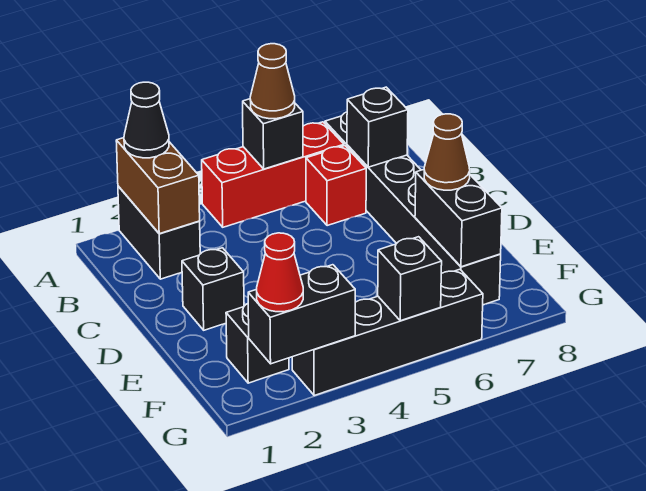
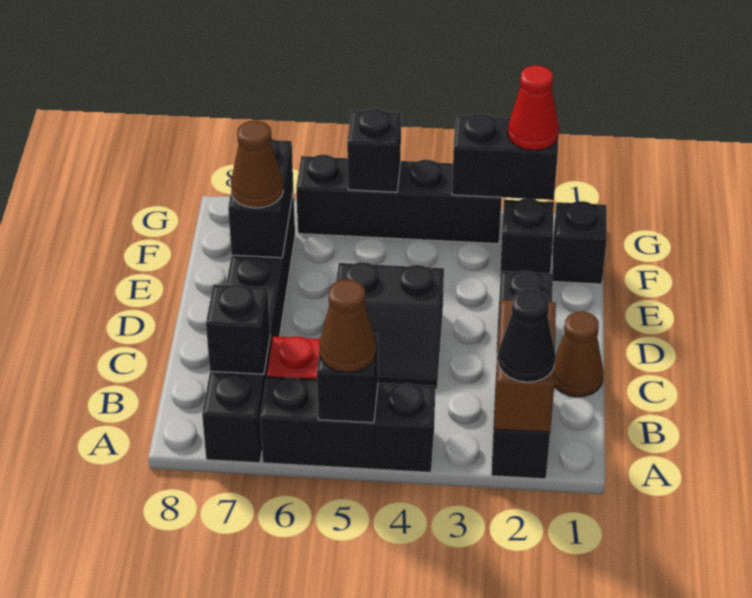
red 1x3 brick [202,122,344,227] -> black 1x3 brick [260,377,435,472]
none -> brown 1x1 cone [554,312,604,397]
none -> black 2x2 slope [336,262,444,389]
none -> black 1x1 brick [552,201,607,284]

